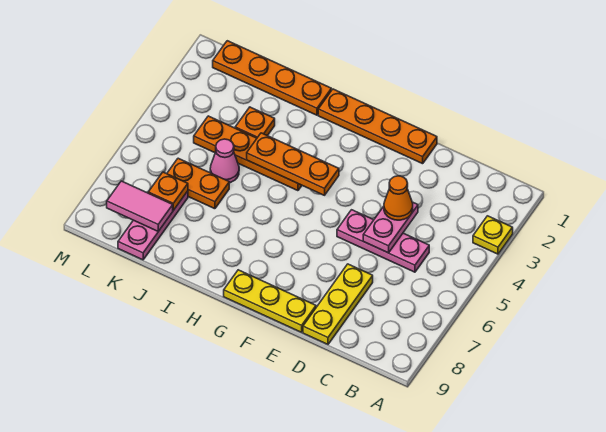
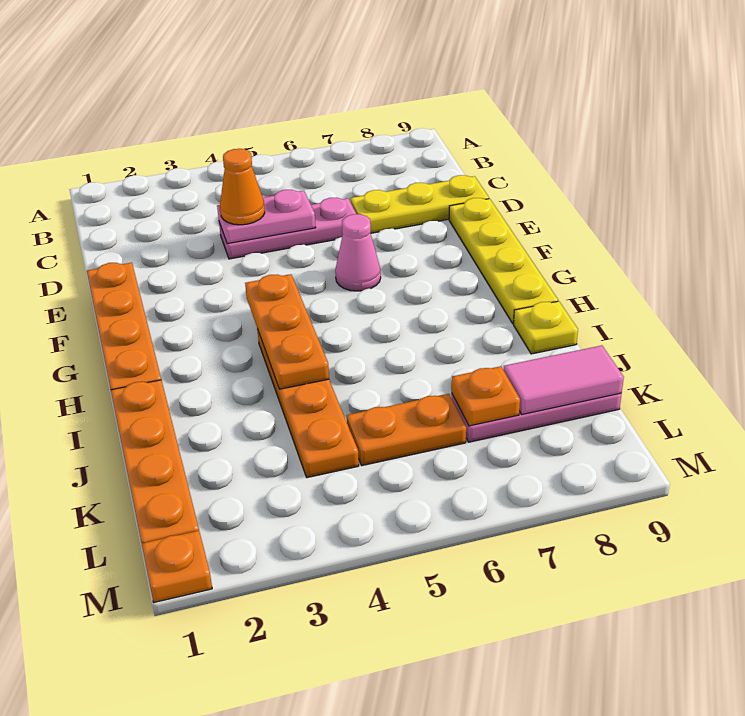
yellow 1x1 plate [473,216,513,254] -> yellow 1x1 plate moved to [514,301,578,354]
pink 1x3 plate [337,210,429,272] -> pink 1x3 plate turned to [219,198,356,259]
yellow 1x3 plate [224,270,316,332] -> yellow 1x4 plate [449,198,558,324]
orange 1x1 plate [235,107,275,138] -> orange 1x1 plate moved to [142,531,212,602]
pink 1x1 cone [210,139,239,183] -> pink 1x1 cone moved to [335,214,381,291]
orange 1x2 plate [167,158,229,209] -> orange 1x2 plate turned to [347,394,466,466]
pink 1x2 tile [107,181,173,231] -> pink 1x2 tile turned to [503,345,624,414]

